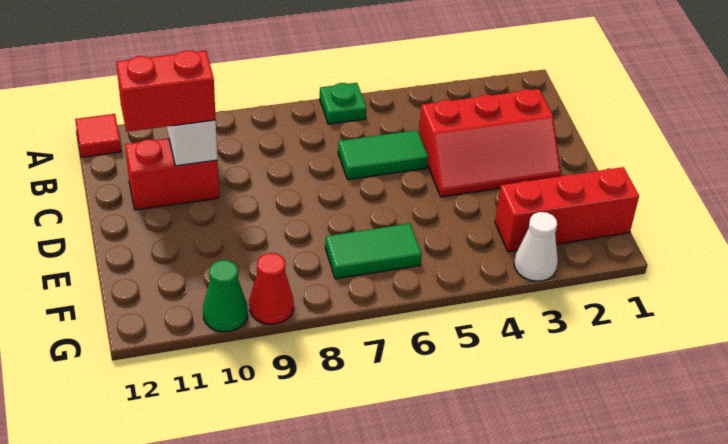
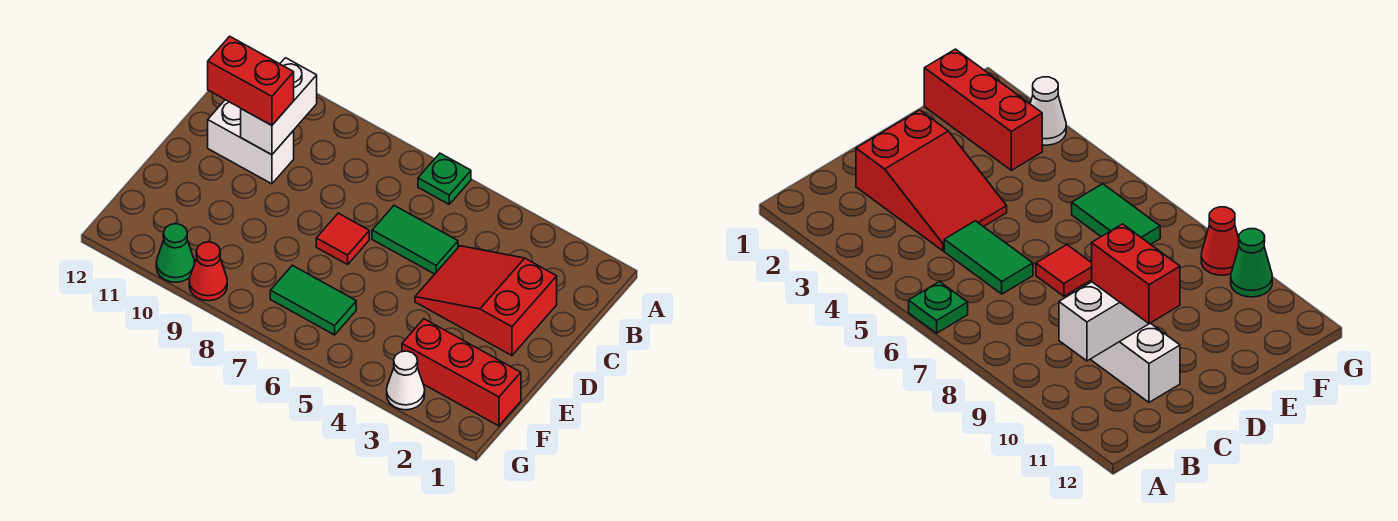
red 1x1 tile [75,114,121,157] -> red 1x1 tile moved to [316,213,369,264]
red 2x3 slope [419,89,561,197] -> red 2x3 slope turned to [415,246,557,355]
red 1x2 brick [125,138,219,210] -> white 1x2 brick [208,100,294,184]

